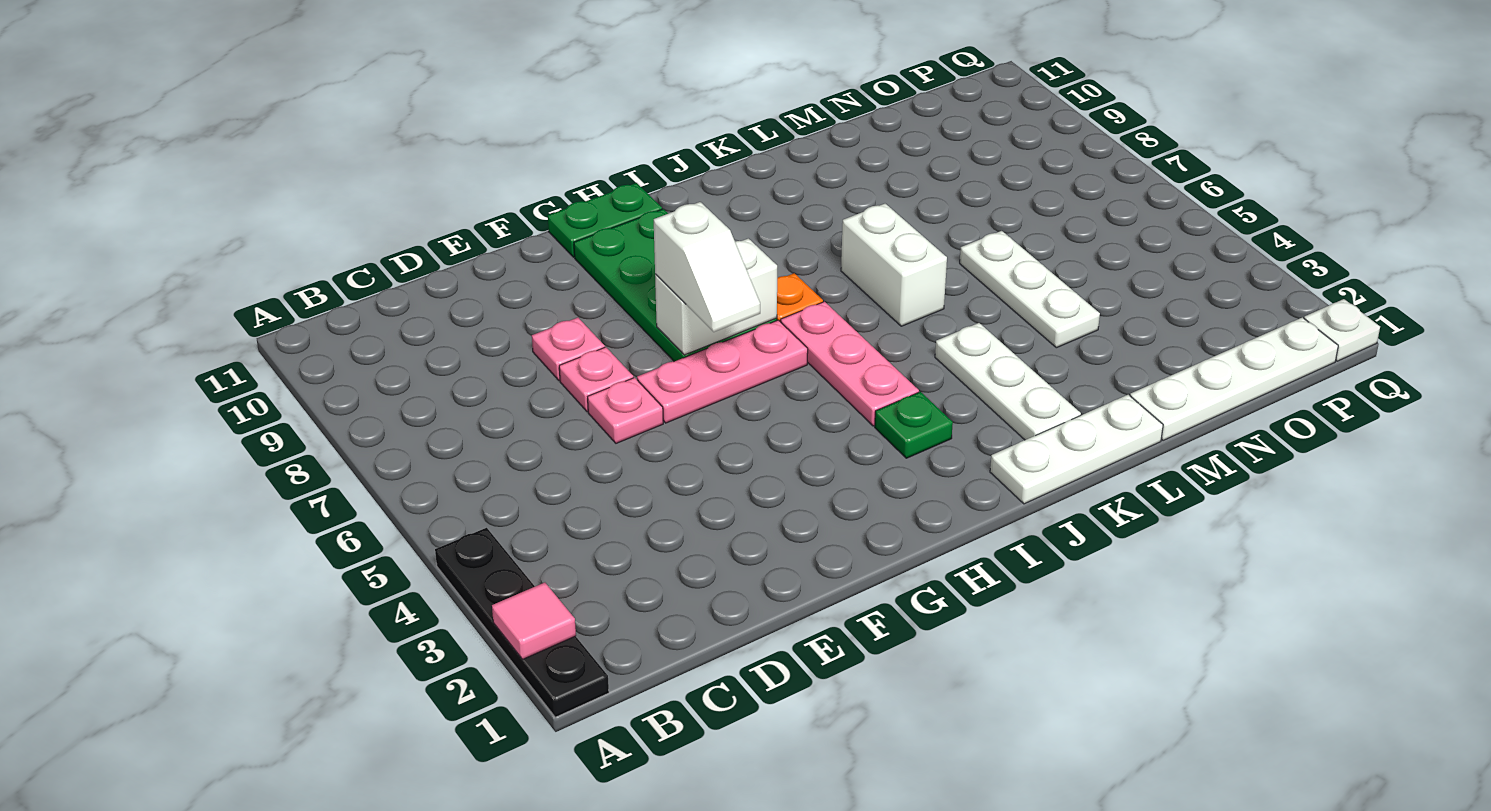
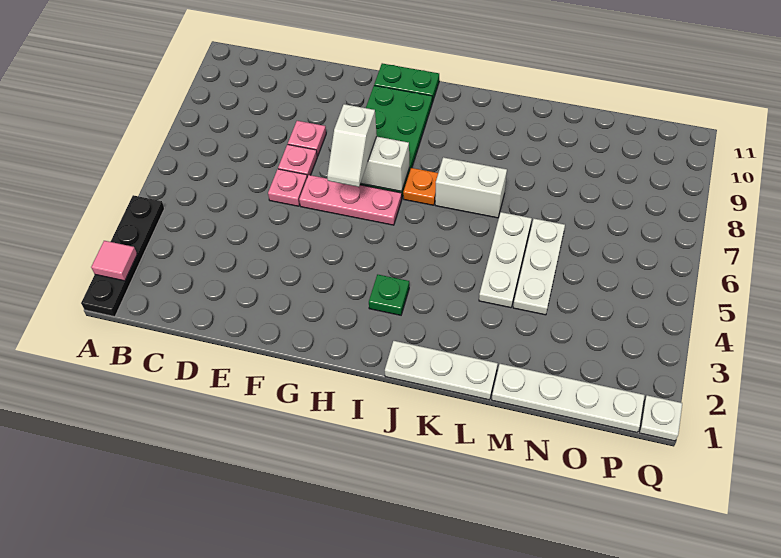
pink 1x3 plate [781,302,919,426] -> none
white 1x3 plate [935,323,1081,440] -> white 1x3 plate moved to [479,212,532,308]
white 1x2 brick [841,204,947,326] -> white 1x2 brick turned to [435,157,507,218]

